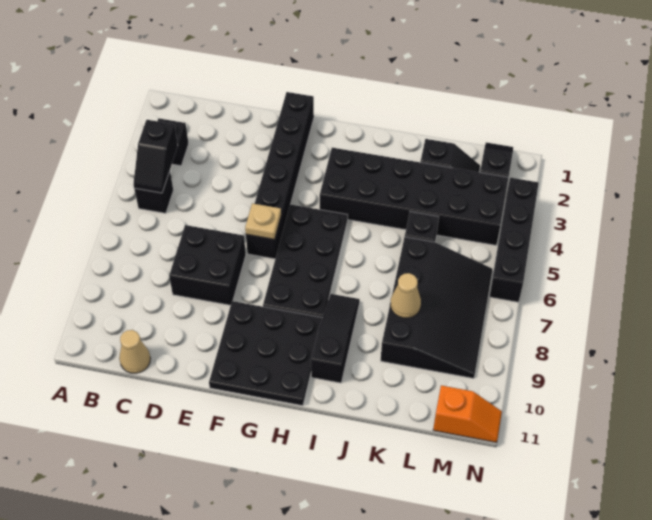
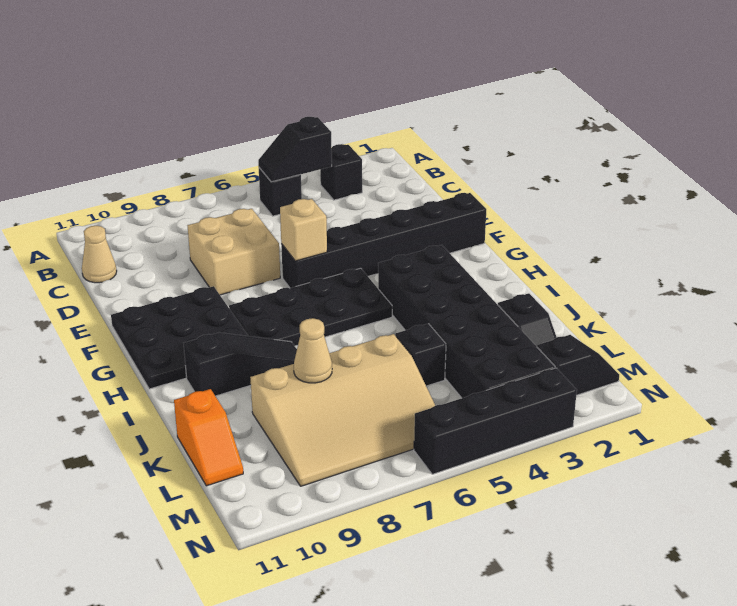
black 2x2 brick [169,225,246,305] -> tan 2x2 brick [188,209,280,295]
tan 1x1 plate [245,203,281,239] -> tan 1x1 brick [280,199,327,261]
black 3x4 slope [381,237,493,378] -> tan 3x4 slope [250,334,435,486]
orange 1x2 slope [433,385,502,442] -> orange 1x2 slope moved to [174,389,243,486]

